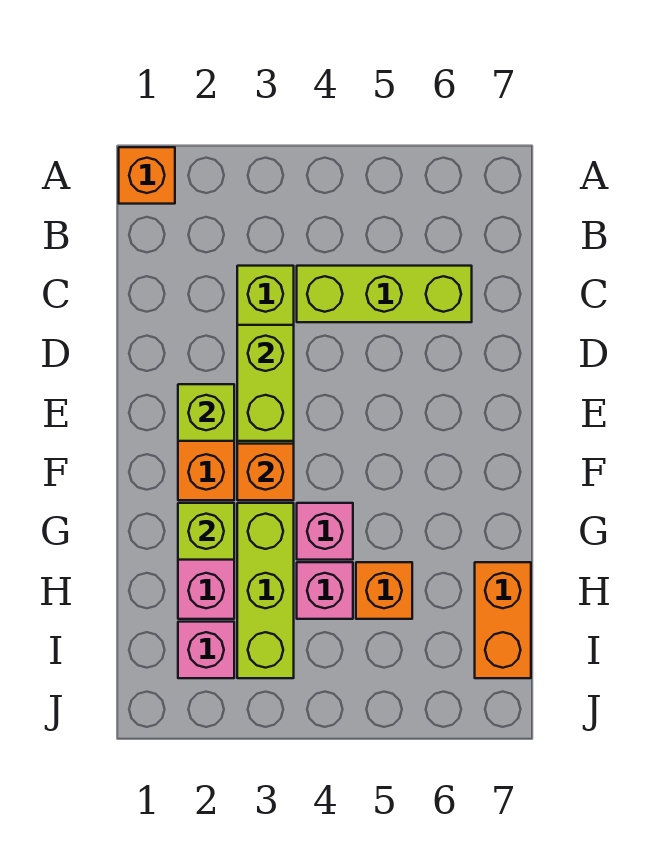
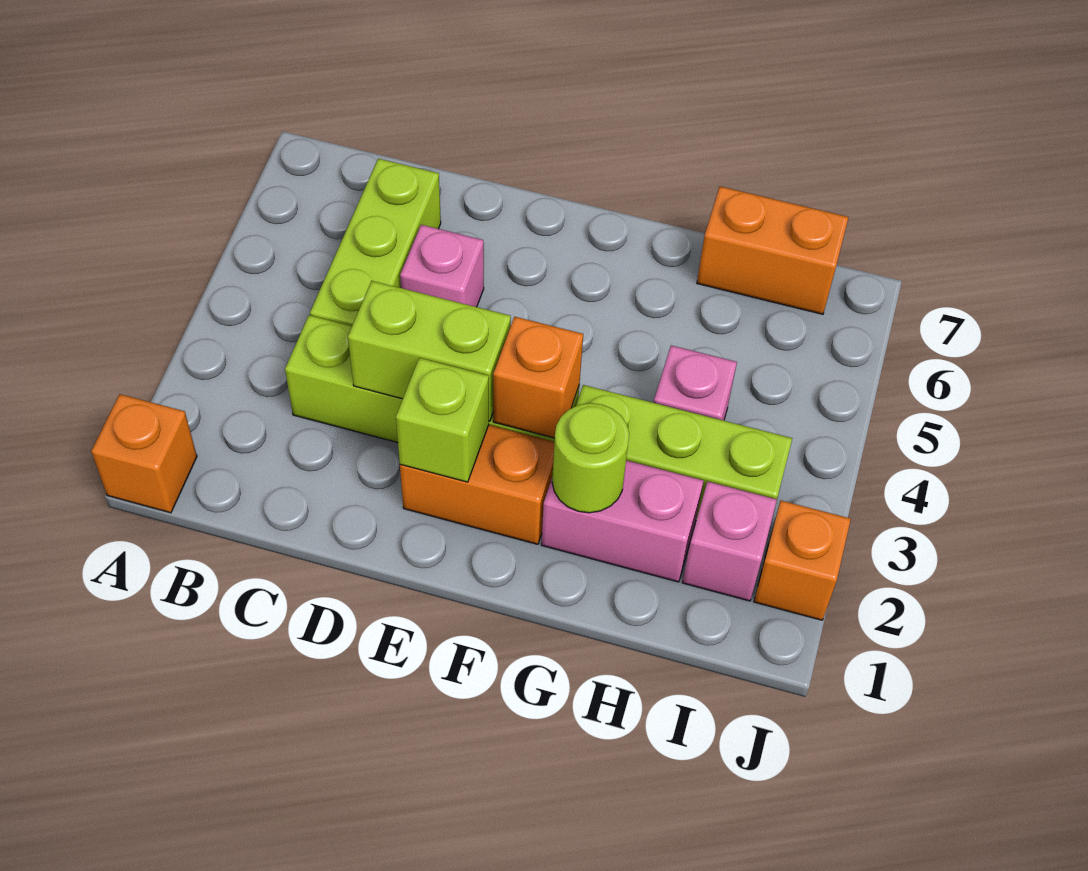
lime 1x1 brick [178,503,234,560] -> lime 1x1 round brick [552,403,629,513]
pink 1x1 brick [297,503,353,560] -> pink 1x1 brick moved to [400,225,484,307]
orange 1x1 brick [356,562,412,619] -> orange 1x1 brick moved to [754,501,851,620]

